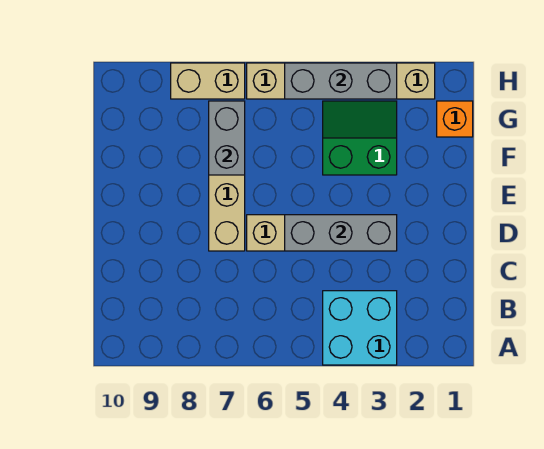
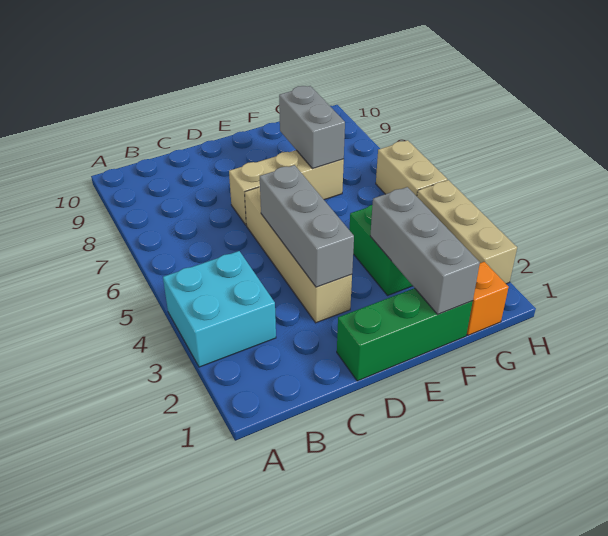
none -> green 1x3 brick [337,288,473,381]
grey 1x2 brick [209,101,245,175] -> grey 1x2 brick turned to [279,86,345,169]
grey 1x3 brick [285,63,397,99] -> grey 1x3 brick moved to [370,187,480,314]
tan 1x2 brick [171,63,245,99] -> none

